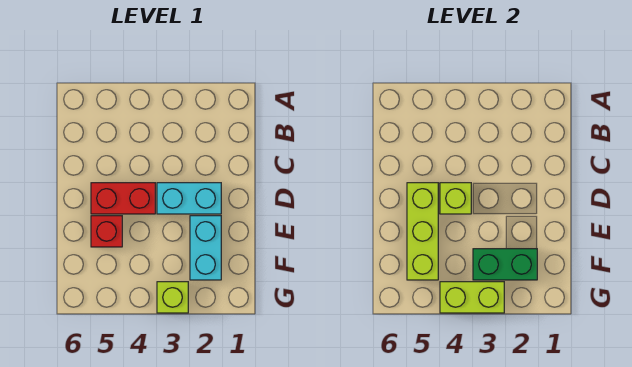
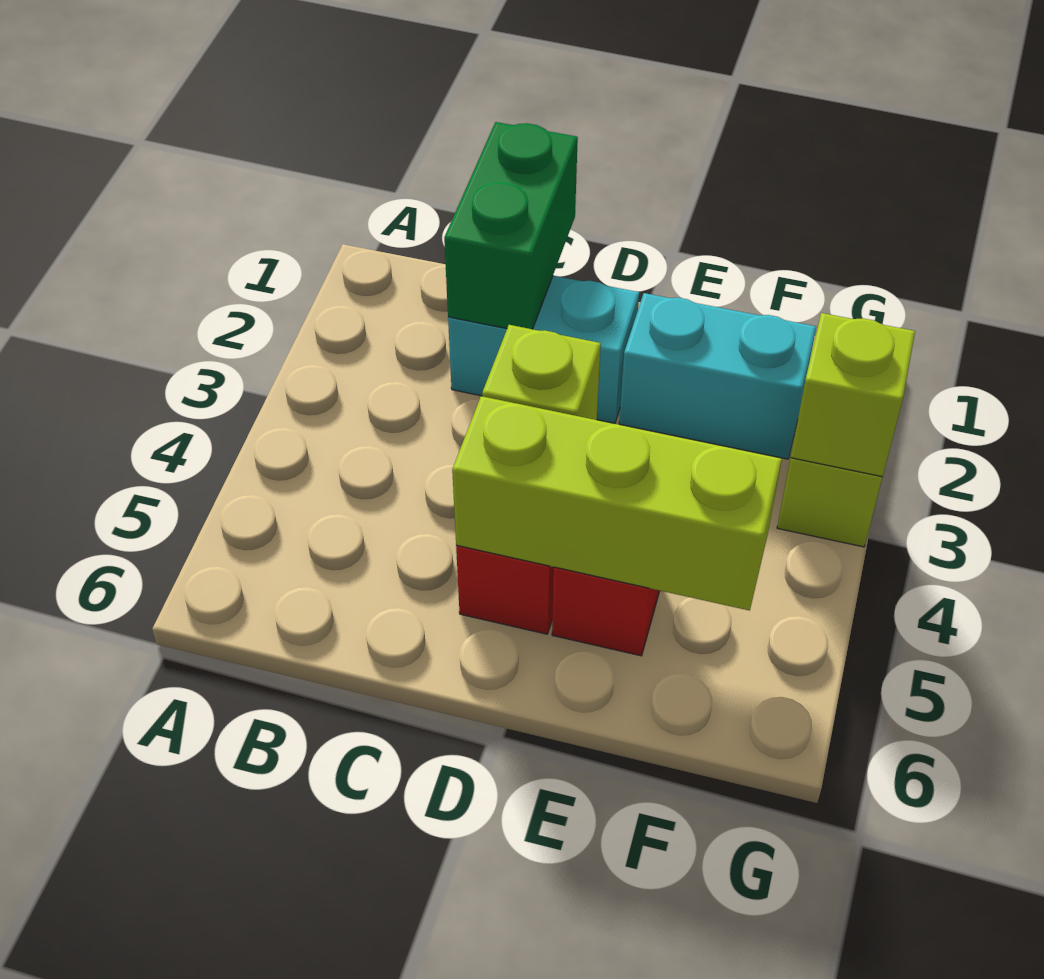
cyan 1x2 brick [157,183,221,214] -> cyan 1x2 brick turned to [448,276,639,423]
green 1x2 brick [473,249,537,280] -> green 1x2 brick moved to [444,122,578,329]
lime 1x2 brick [440,282,504,313] -> lime 1x1 brick [791,313,915,477]

